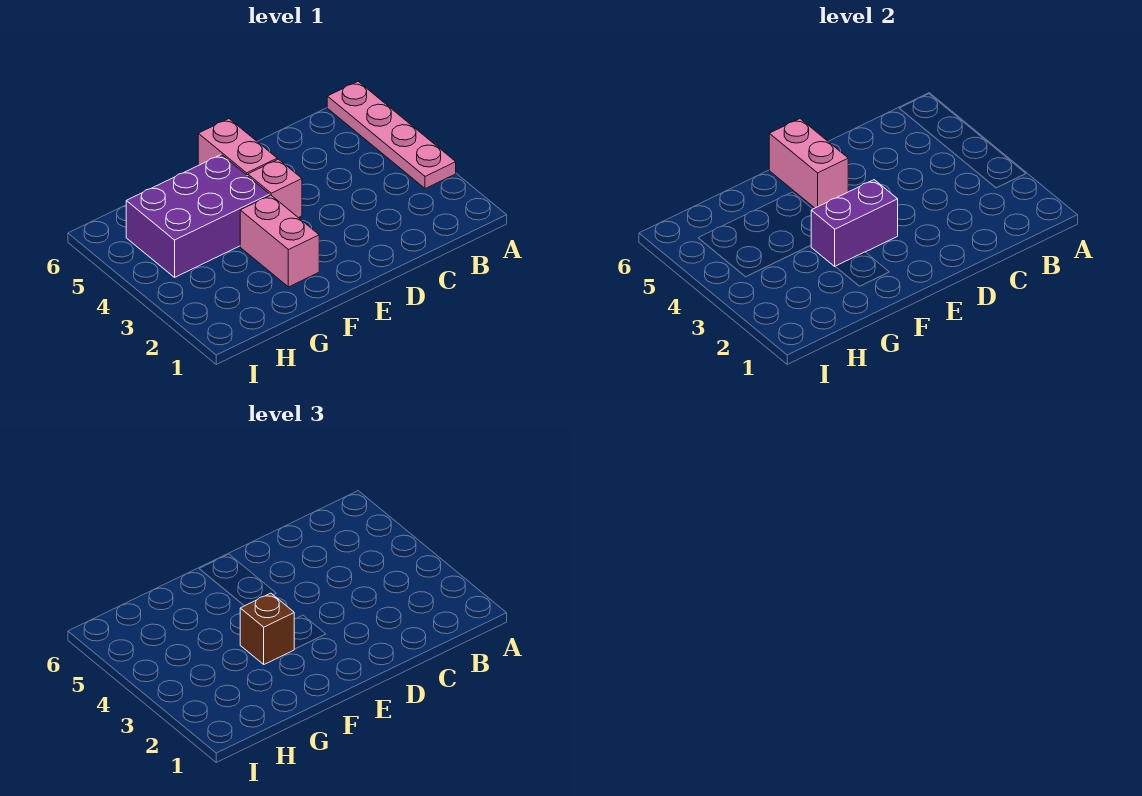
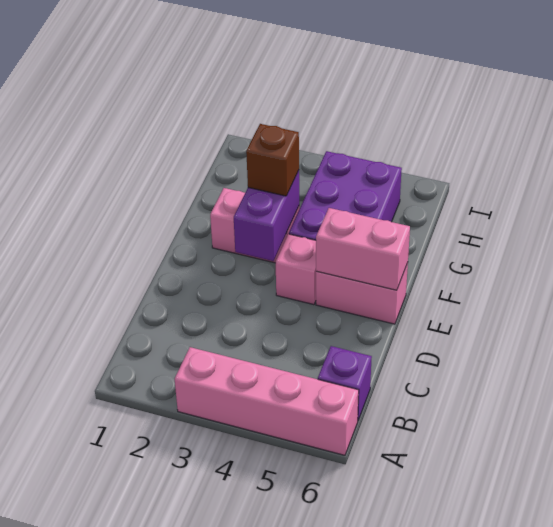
pink 1x4 plate [327,82,456,189] -> pink 1x4 brick [175,347,359,455]
none -> purple 1x1 brick [318,346,372,420]

